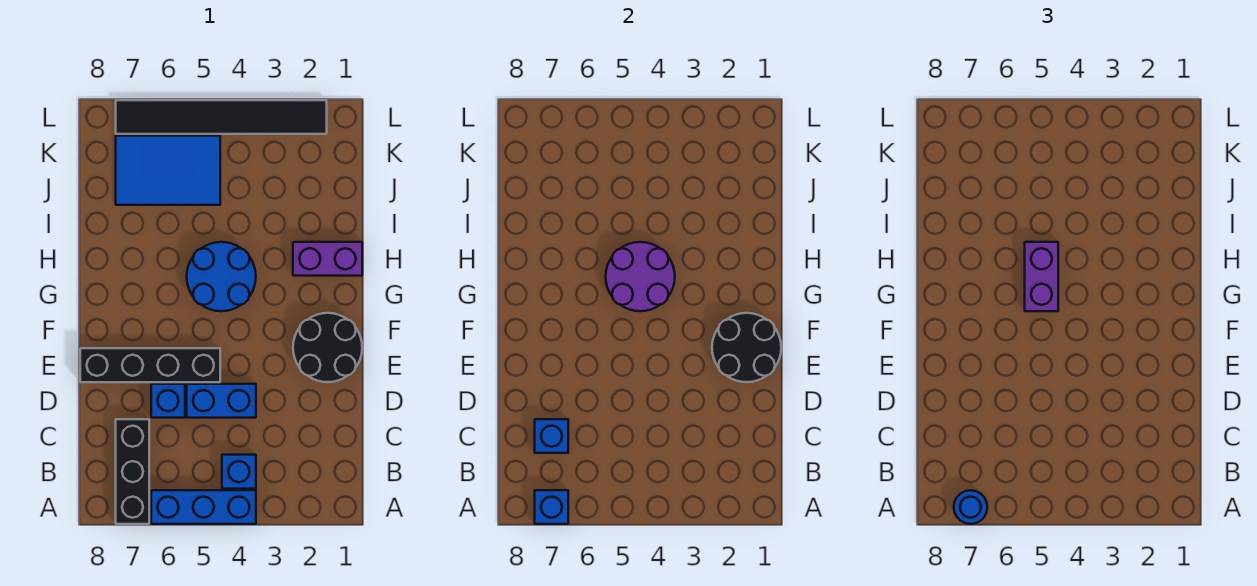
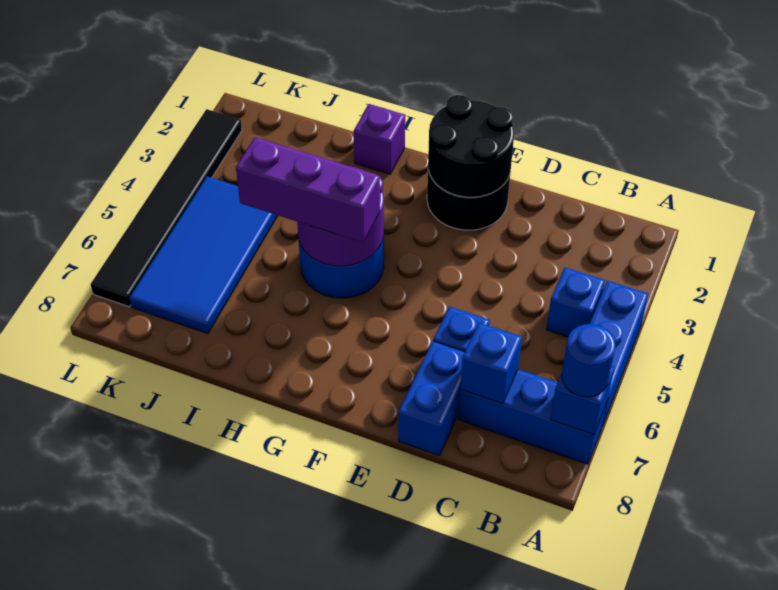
black 1x3 brick [116,419,149,524] -> blue 1x3 brick [458,369,608,464]
blue 1x2 brick [187,384,256,418] -> blue 1x2 brick moved to [398,341,465,456]
black 1x4 brick [80,348,220,382] -> none
purple 1x2 brick [1025,242,1058,311] -> purple 1x3 brick [236,137,380,242]
purple 1x2 brick [293,242,362,276] -> purple 1x1 brick [354,104,405,174]
blue 2x3 tile [116,136,220,205] -> blue 2x4 tile [129,176,278,334]

